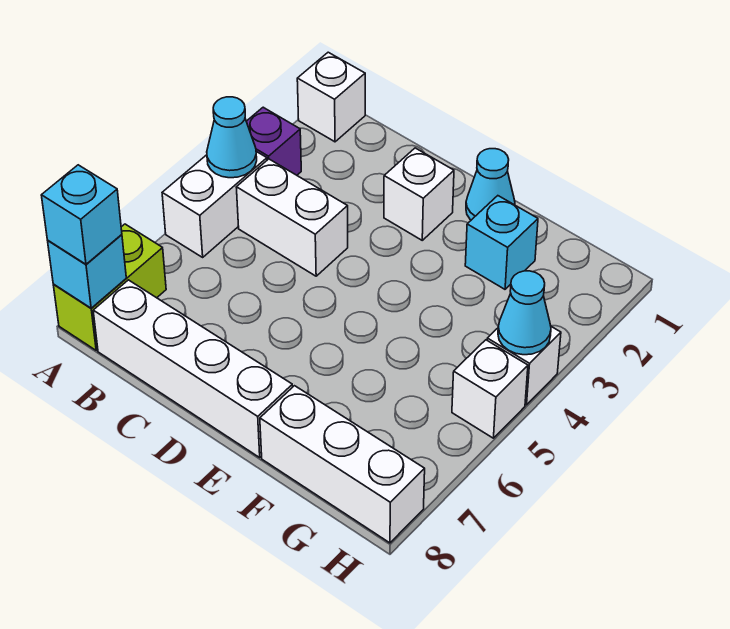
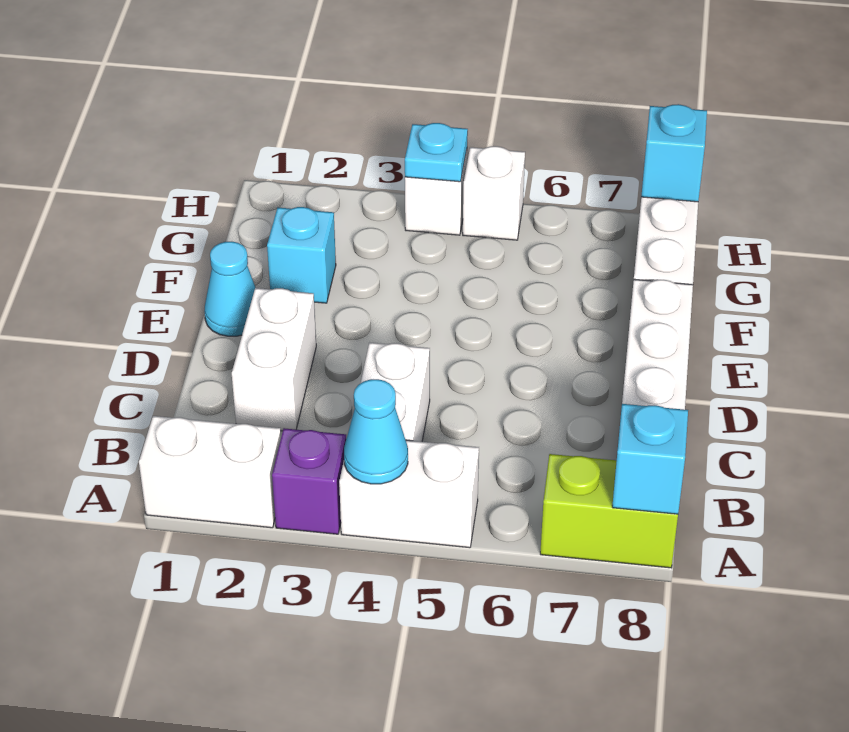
white 1x1 brick [297,52,365,142] -> white 1x2 brick [139,416,281,528]
cyan 1x1 brick [41,165,122,264] -> cyan 1x1 brick moved to [641,104,707,202]
white 1x1 brick [384,148,454,240] -> white 1x2 brick [232,288,316,431]
cyan 1x1 cone [498,271,551,355] -> cyan 1x1 plate [405,123,468,182]

